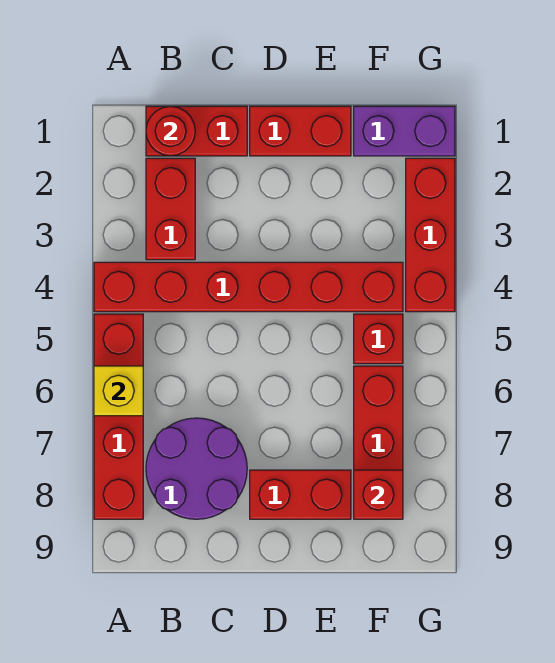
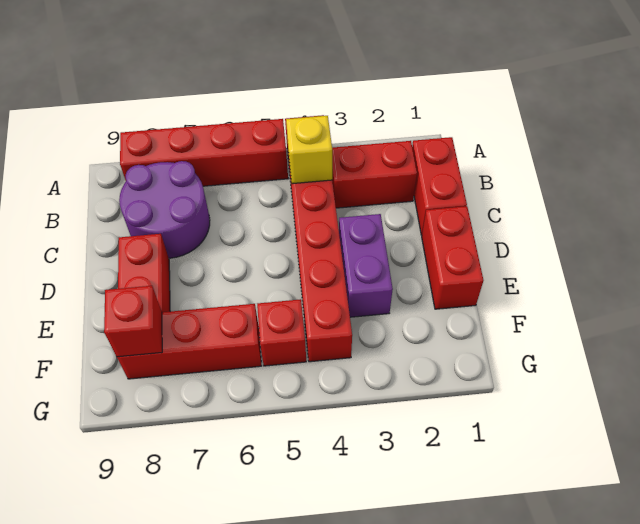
yellow 1x1 brick [94,366,143,416] -> yellow 1x1 brick moved to [286,116,332,184]
red 1x1 round brick [146,106,195,156] -> none
purple 1x2 brick [354,106,455,156] -> purple 1x2 brick moved to [339,214,393,317]
red 1x3 brick [406,158,455,312] -> none

